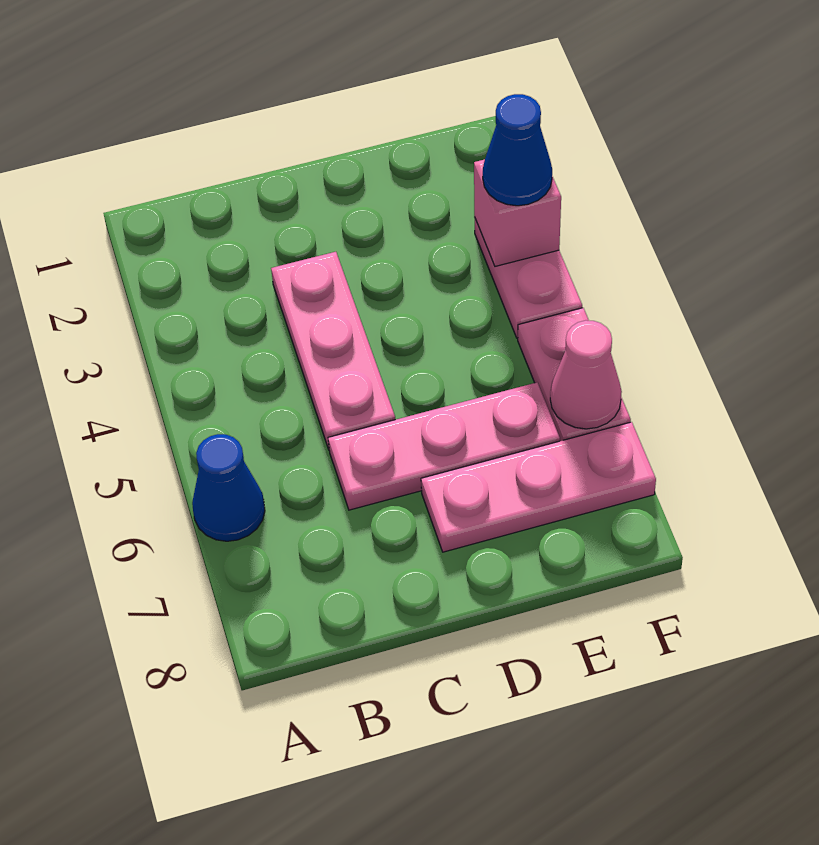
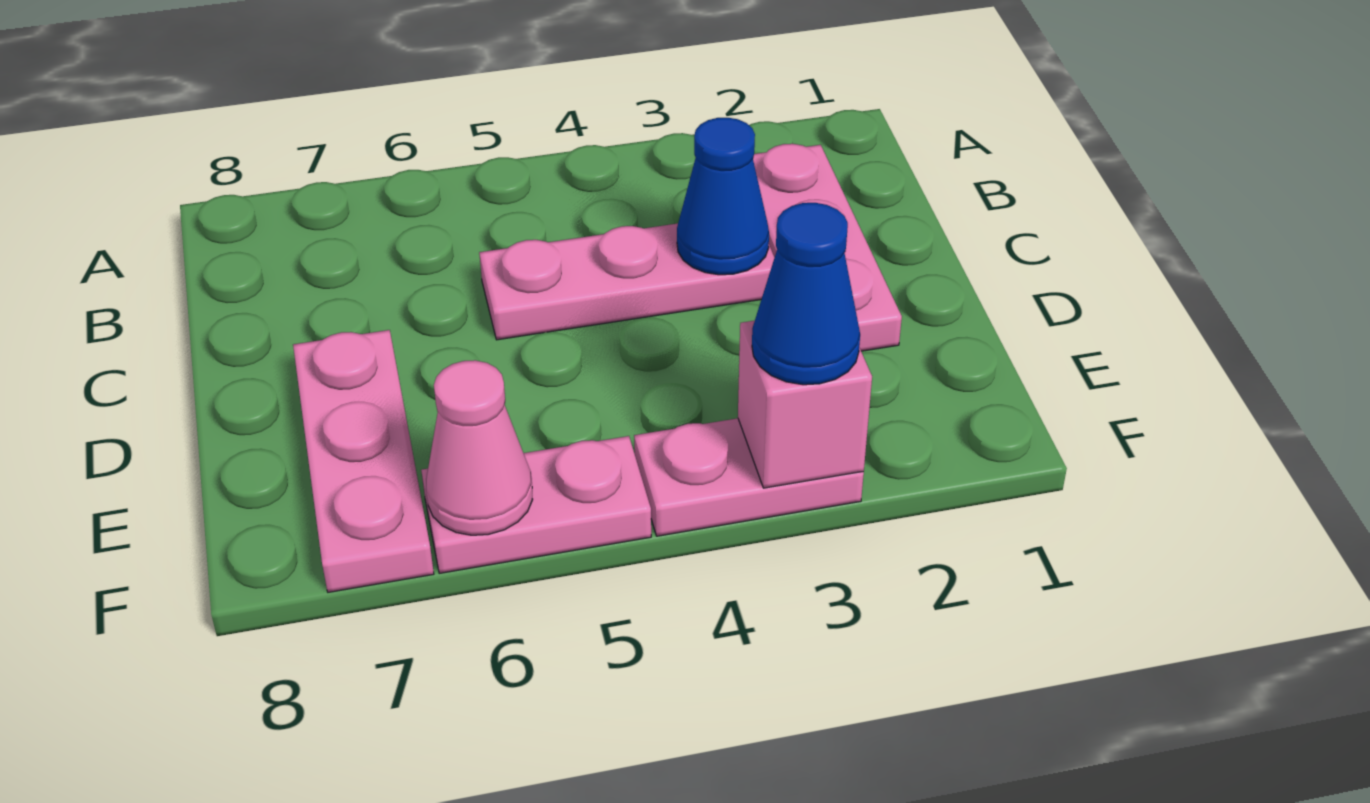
blue 1x1 cone [192,434,265,541] -> blue 1x1 cone moved to [677,118,769,275]
pink 1x3 plate [328,383,560,510] -> pink 1x3 plate moved to [753,144,902,351]

